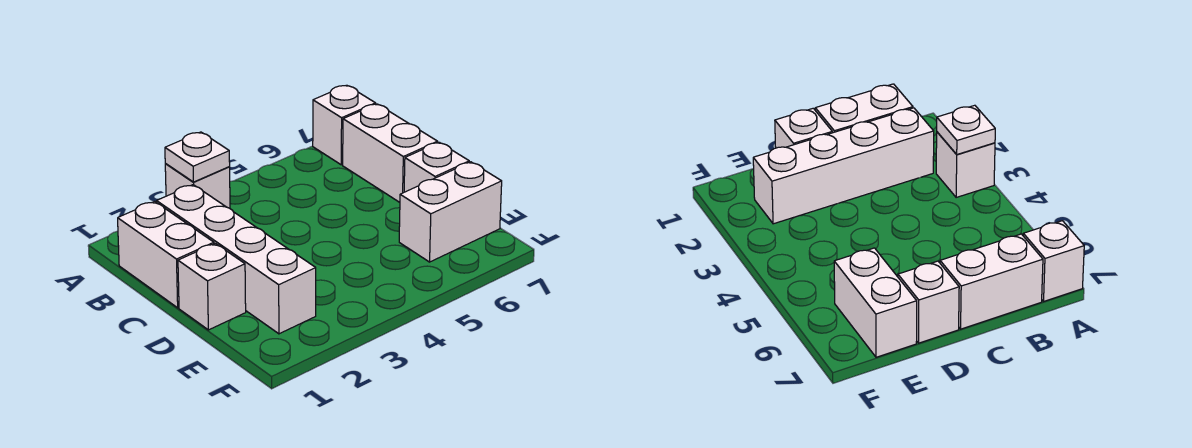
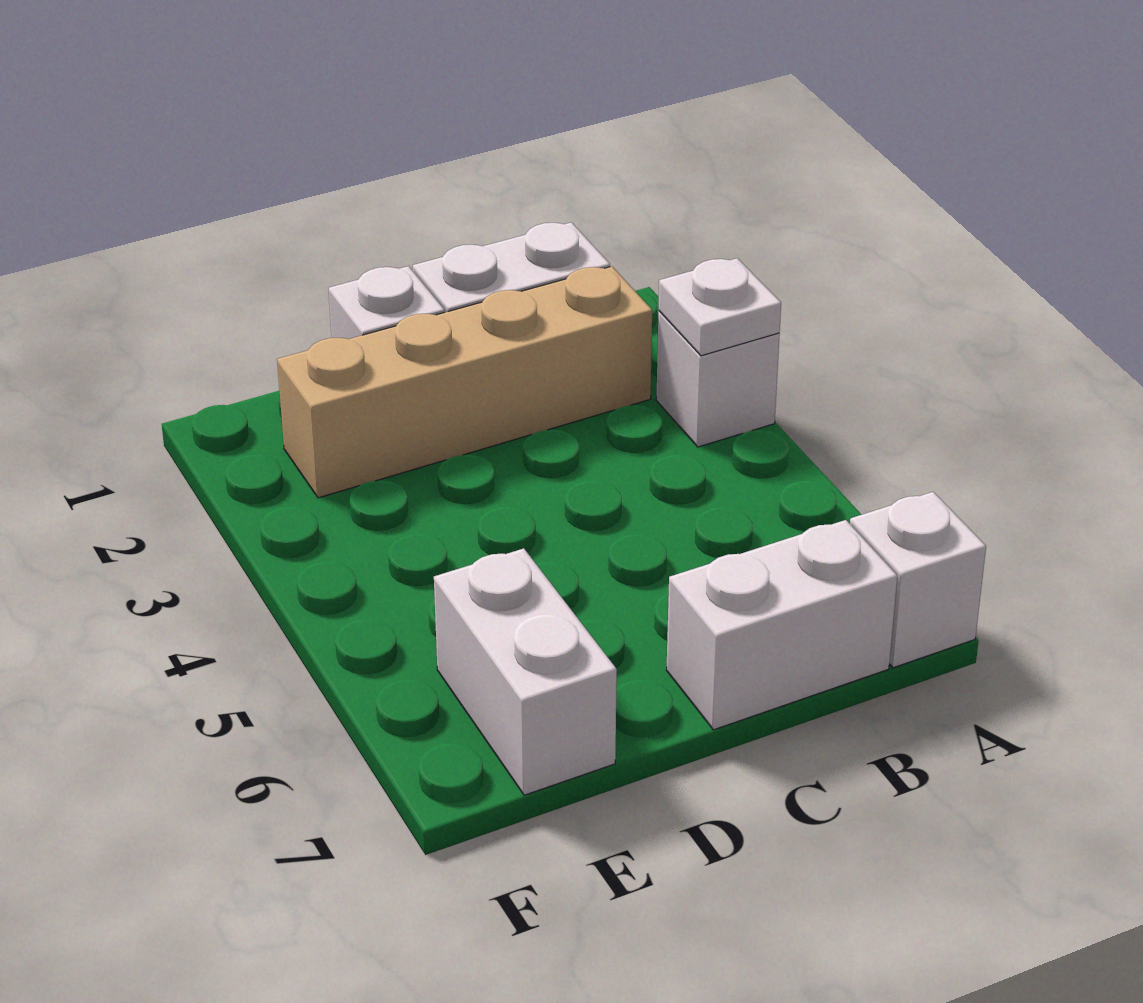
white 1x4 brick [157,185,316,334] -> tan 1x4 brick [277,266,652,498]
white 1x1 brick [404,142,469,192] -> none

